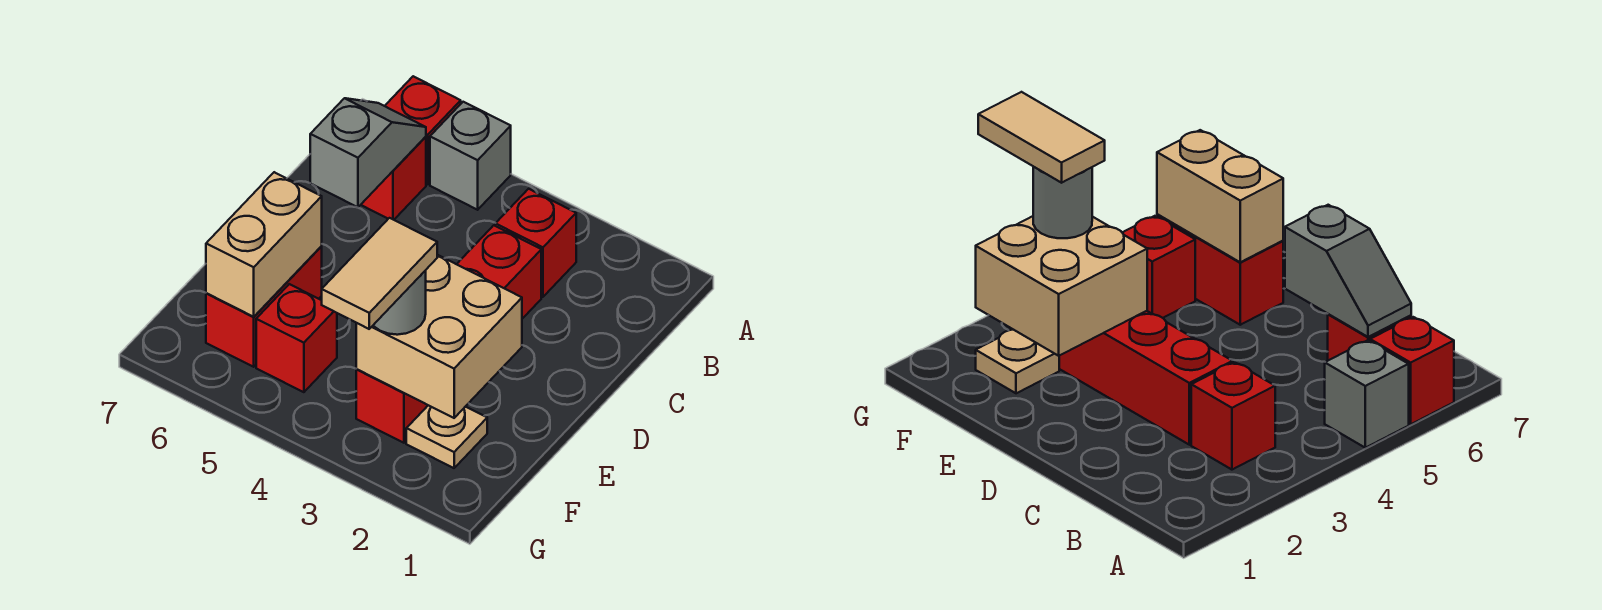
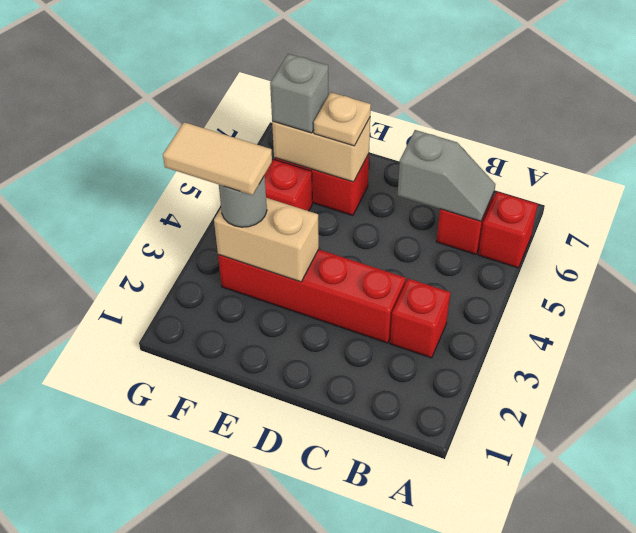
grey 1x1 brick [430,102,511,210] -> grey 1x1 brick moved to [270,54,328,133]
tan 2x2 brick [356,255,522,418] -> tan 1x2 brick [214,198,319,282]
tan 1x1 plate [406,405,487,468] -> tan 1x1 plate moved to [314,92,371,146]

